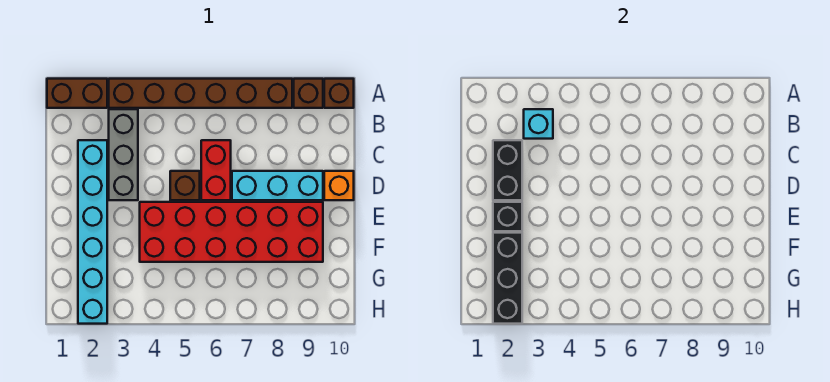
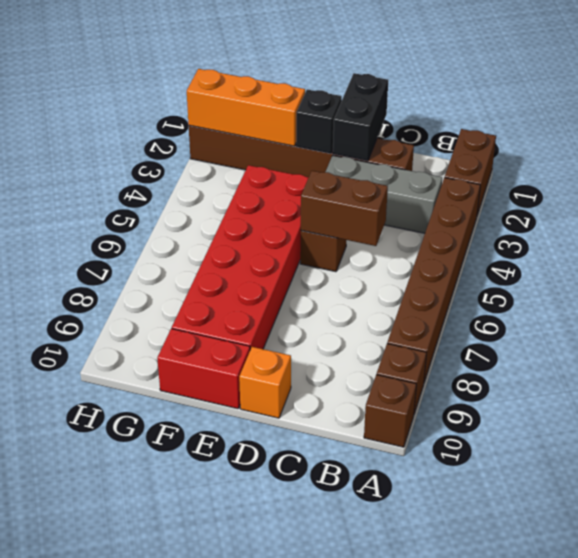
cyan 1x1 brick [524,109,553,139] -> none
cyan 1x6 brick [78,140,107,324] -> brown 1x6 brick [189,125,414,177]
black 1x2 brick [493,140,522,200] -> black 1x2 brick turned to [333,73,388,161]
none -> brown 1x2 brick [301,171,388,246]
red 1x2 brick [201,140,231,200] -> red 1x2 brick moved to [157,329,250,409]
cyan 1x3 brick [232,171,323,200] -> none
black 1x3 brick [493,233,522,324] -> orange 1x3 brick [187,69,305,146]

